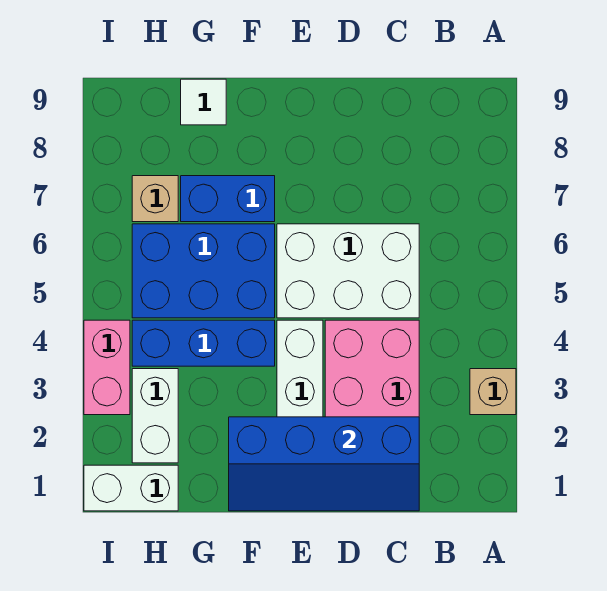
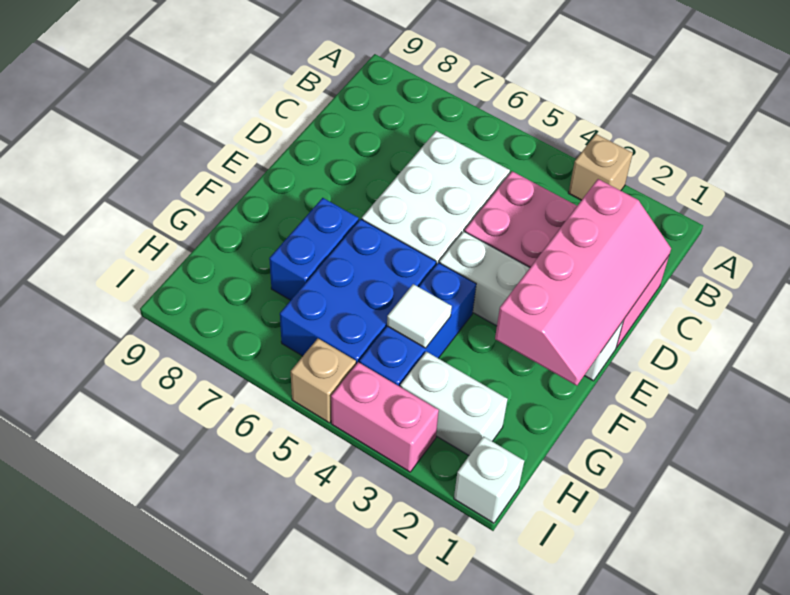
blue 2x4 slope [229,417,419,511] -> pink 2x4 slope [495,179,671,386]
white 1x1 tile [181,79,226,125] -> white 1x1 tile moved to [387,284,452,348]
white 1x2 brick [84,465,178,511] -> white 1x1 brick [454,436,524,523]
tan 1x1 brick [132,176,178,222] -> tan 1x1 brick moved to [291,339,356,423]

